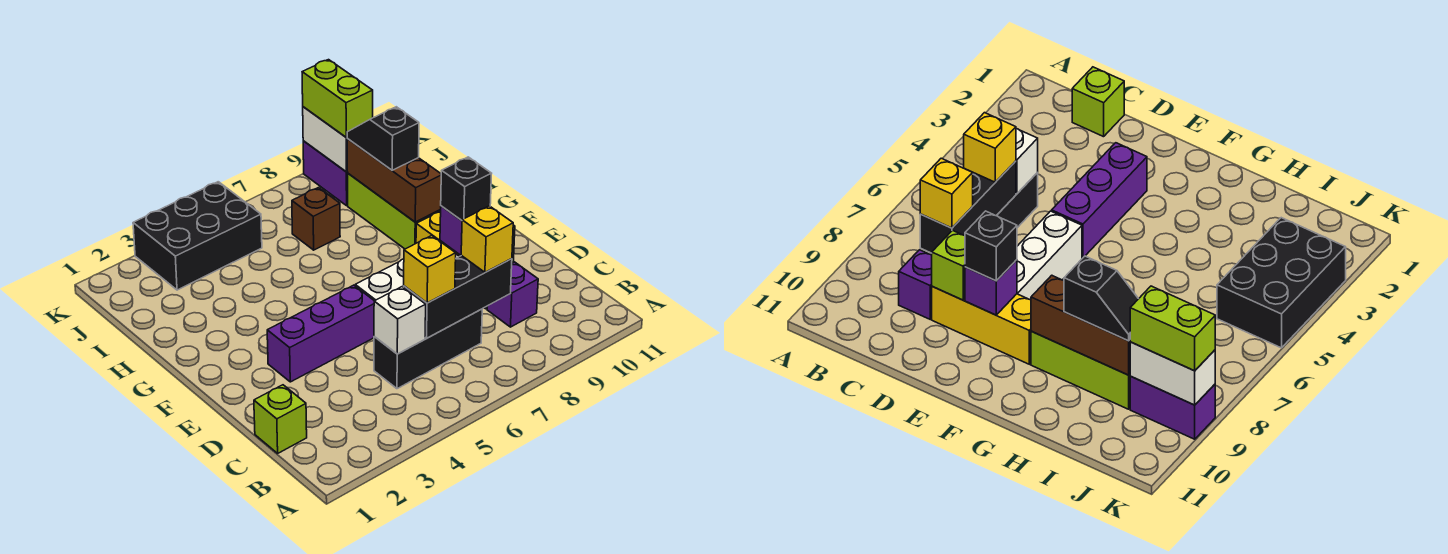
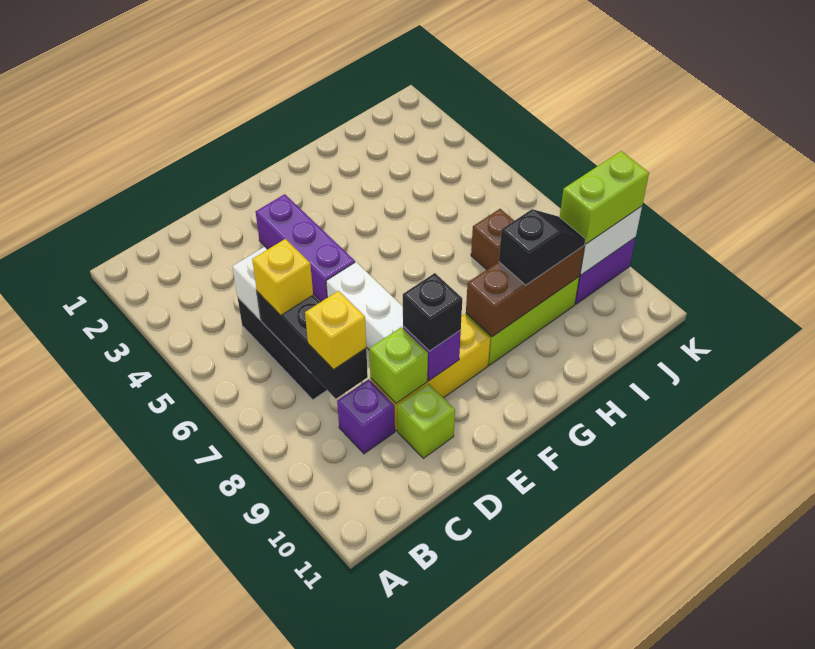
lime 1x1 brick [254,385,307,453] -> lime 1x1 brick moved to [397,384,455,458]
black 2x3 brick [133,182,262,290] -> none

